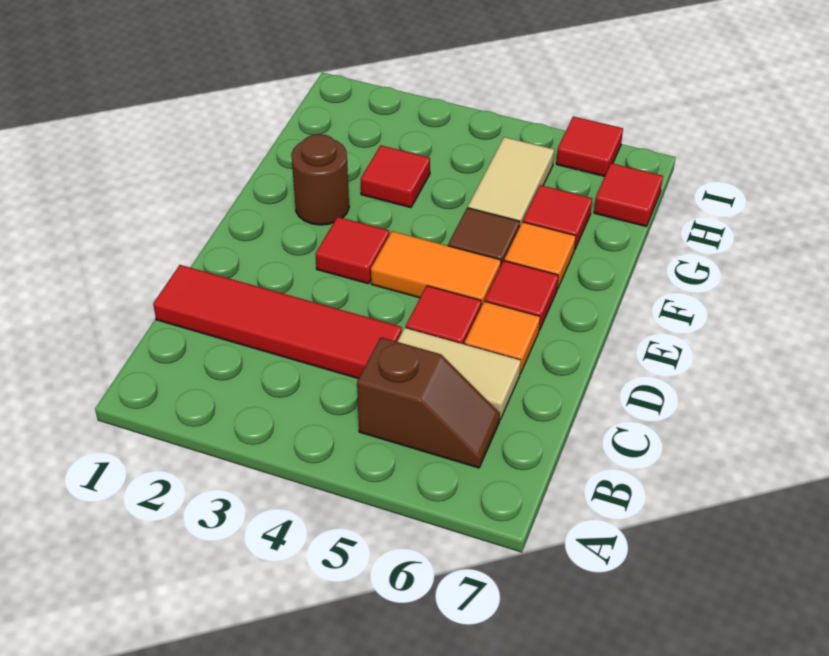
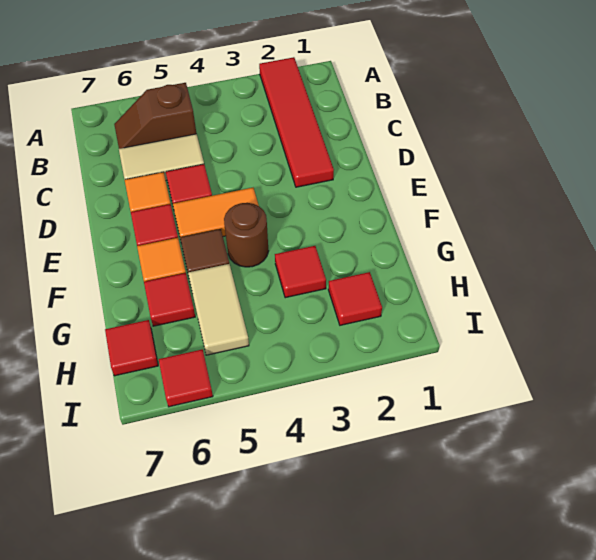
red 1x4 tile [153,265,402,379] -> red 1x4 tile turned to [259,57,334,187]
red 1x1 tile [315,217,389,284] -> red 1x1 tile moved to [328,272,382,325]
brown 1x1 round brick [291,134,349,225] -> brown 1x1 round brick moved to [224,203,268,267]

